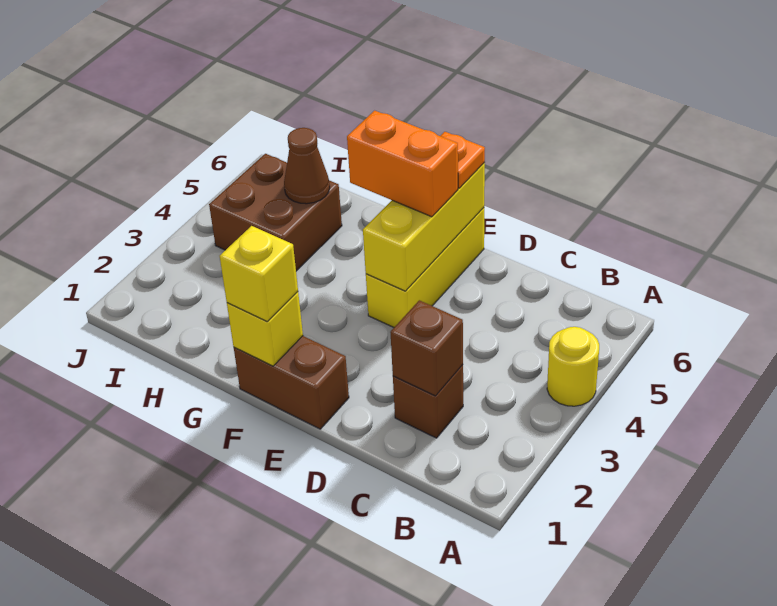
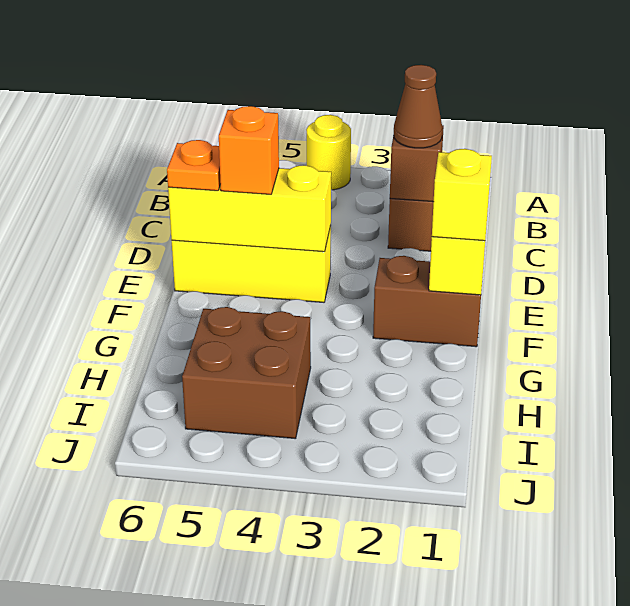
brown 1x2 brick [234,336,349,429] -> brown 1x2 brick turned to [373,256,482,347]
orange 1x2 brick [347,111,458,217] -> orange 1x1 brick [219,106,279,194]
brown 1x1 cone [284,128,330,204] -> brown 1x1 cone moved to [394,65,443,148]

